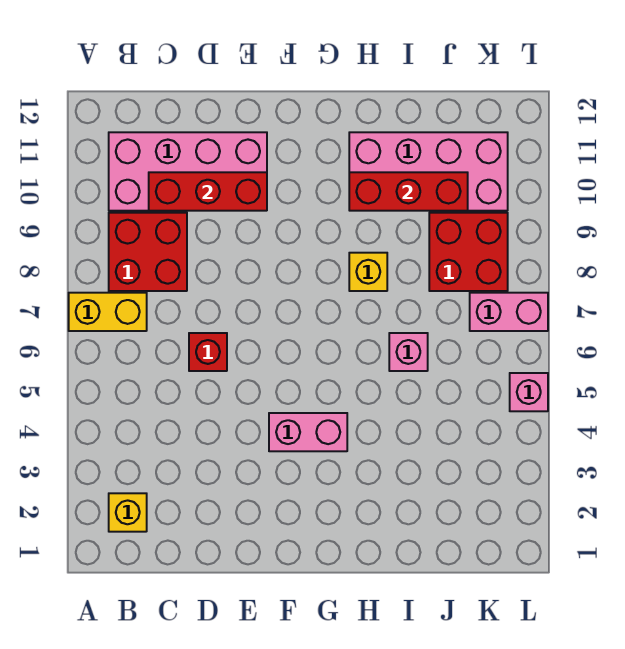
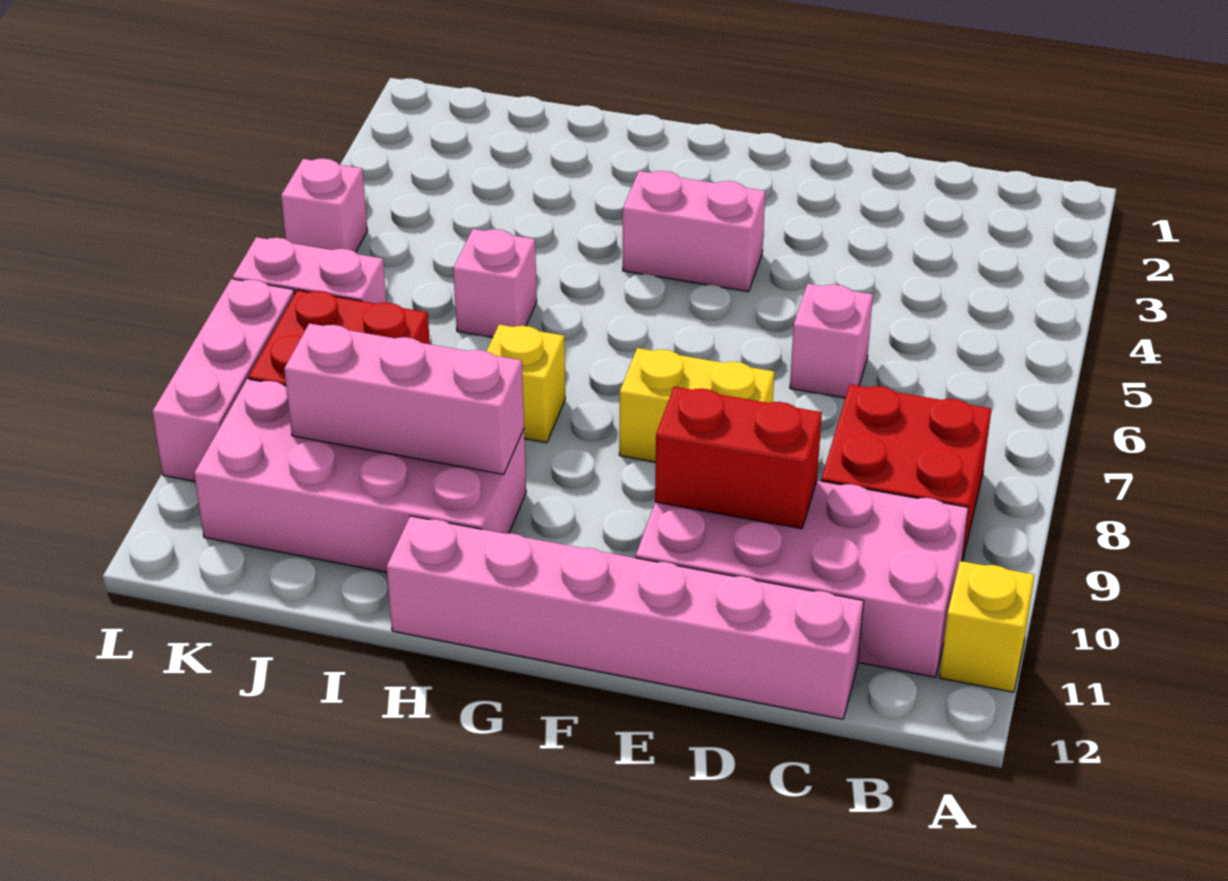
yellow 1x2 brick [69,293,147,331] -> yellow 1x2 brick moved to [619,348,774,462]
yellow 1x1 brick [109,493,147,532] -> yellow 1x1 brick moved to [940,561,1034,692]
red 1x3 brick [149,172,267,211] -> red 1x2 brick [655,387,822,529]
none -> pink 1x6 brick [387,516,864,719]
red 1x1 brick [189,333,227,371] -> pink 1x1 brick [790,284,873,398]
red 1x3 brick [349,172,468,211] -> pink 1x3 brick [284,324,524,474]
none -> pink 1x3 brick [152,279,295,481]

